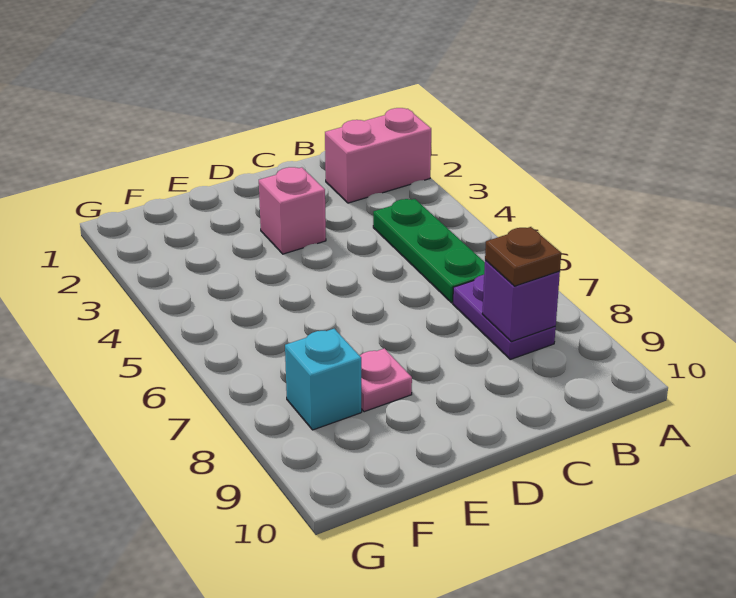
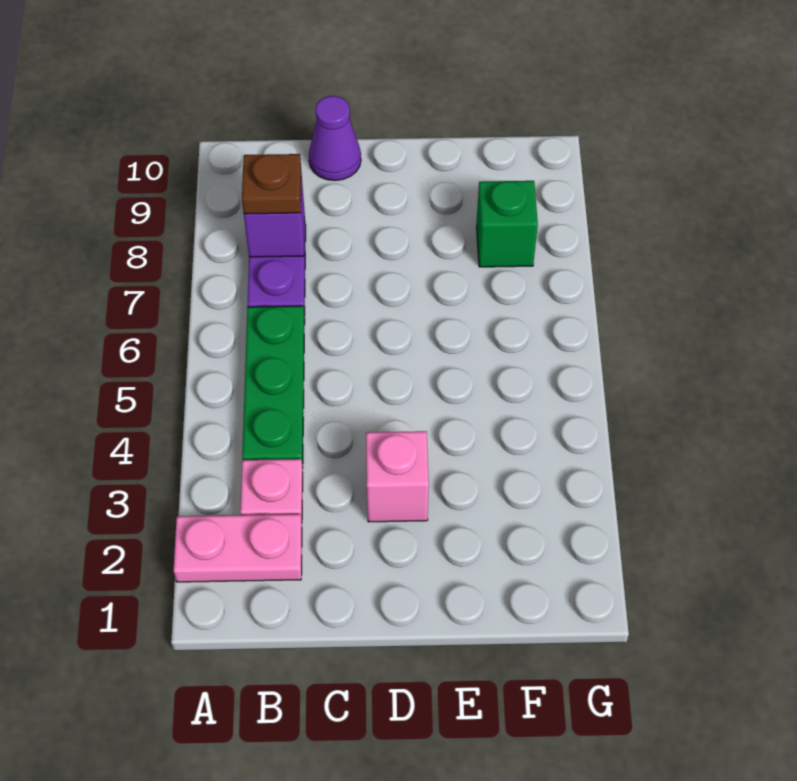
pink 1x2 brick [325,108,431,203] -> pink 1x2 plate [174,514,302,582]
none -> purple 1x1 cone [309,96,361,181]
pink 1x1 plate [360,348,412,412] -> pink 1x1 plate moved to [240,459,303,520]
cyan 1x1 brick [285,329,362,430] -> green 1x1 brick [477,181,538,267]

